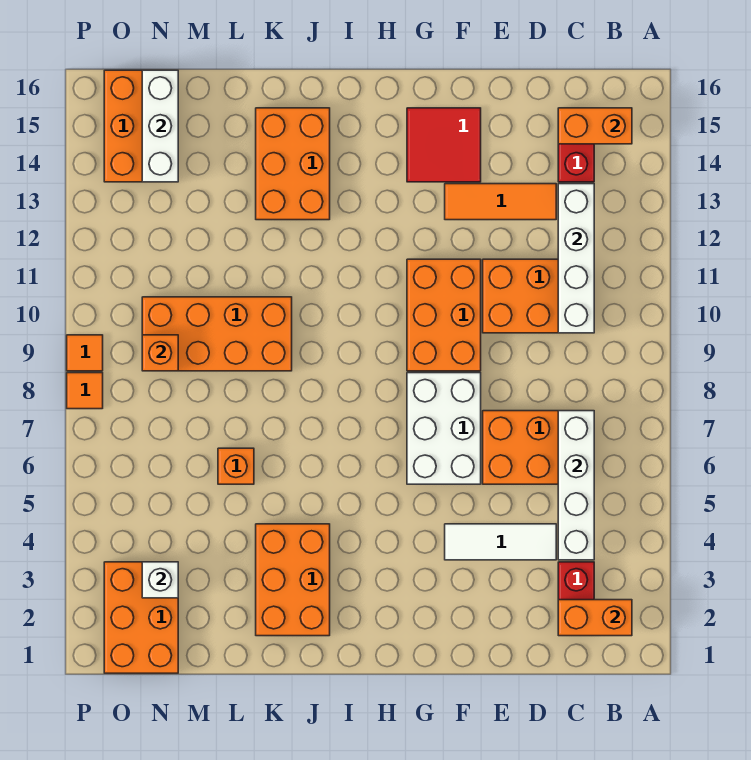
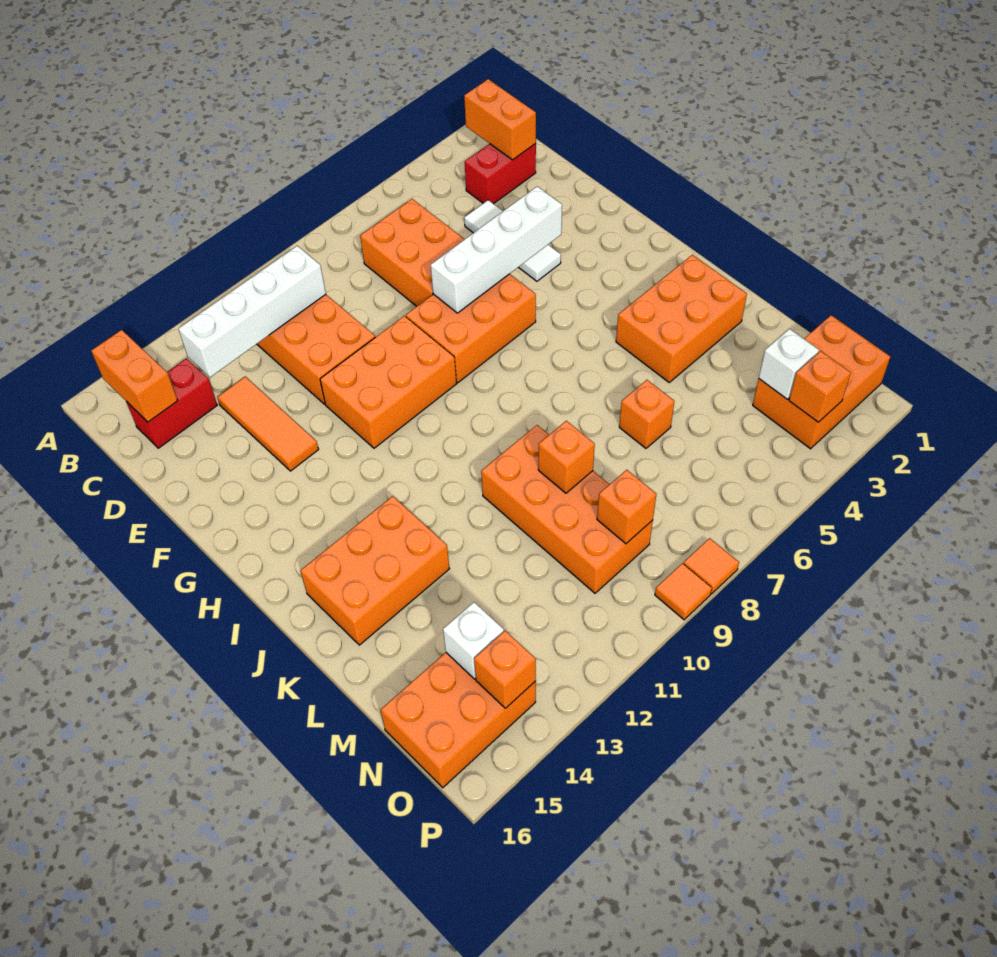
white 1x4 brick [558,411,594,560] -> white 1x4 brick moved to [431,186,562,313]
white 2x3 brick [407,373,481,484] -> orange 2x3 brick [406,274,536,383]
red 2x2 tile [407,108,481,182] -> none
none -> orange 1x1 brick [538,421,595,493]
white 1x3 brick [142,70,178,182] -> white 1x1 brick [443,602,504,679]
none -> orange 1x1 brick [789,351,851,422]
none -> orange 1x1 brick [474,631,536,708]

